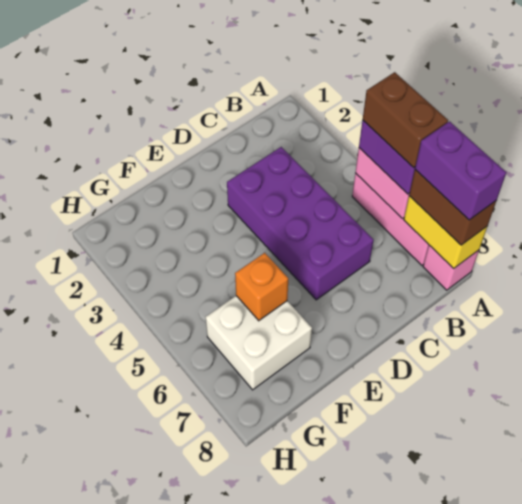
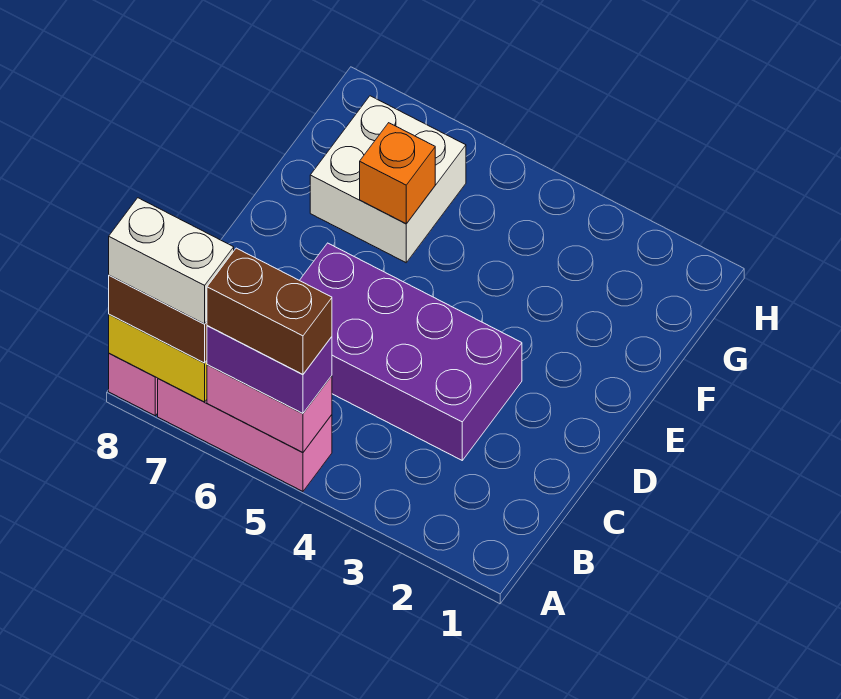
purple 1x2 brick [415,122,506,220] -> white 1x2 brick [109,198,234,324]

